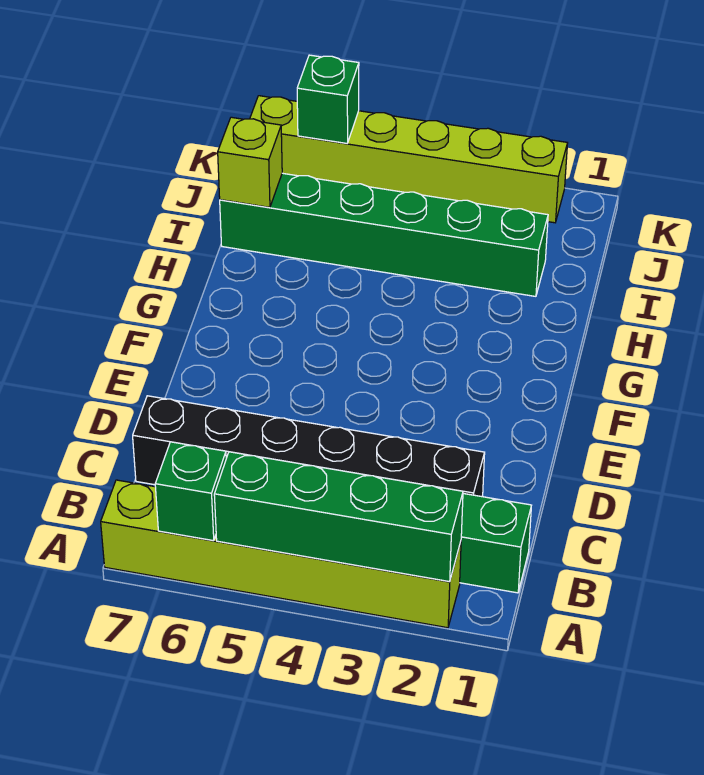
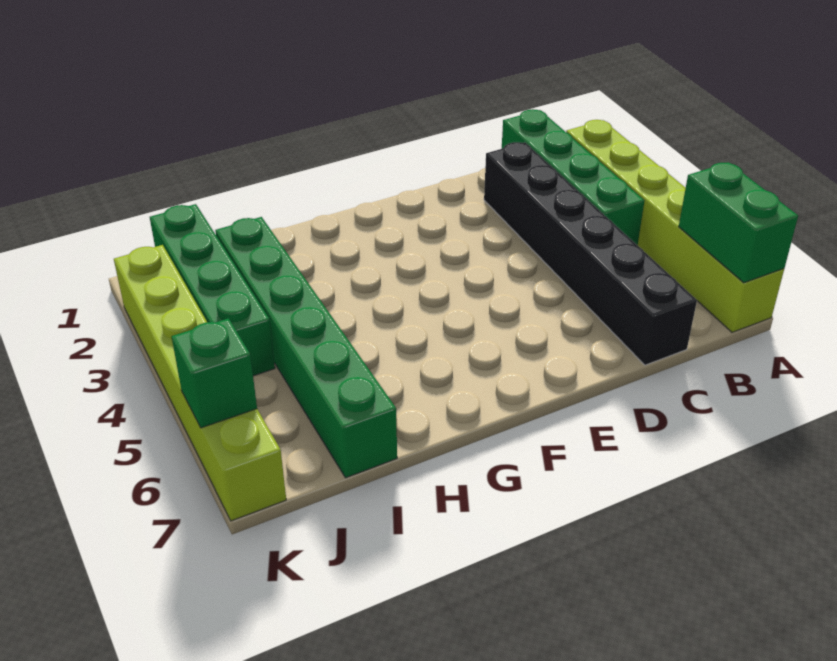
green 1x4 brick [214,452,463,582] -> green 1x4 brick moved to [150,204,275,376]
green 1x1 brick [155,442,226,541] -> green 1x2 brick [679,162,798,283]
lime 1x1 brick [218,117,282,207] -> none

